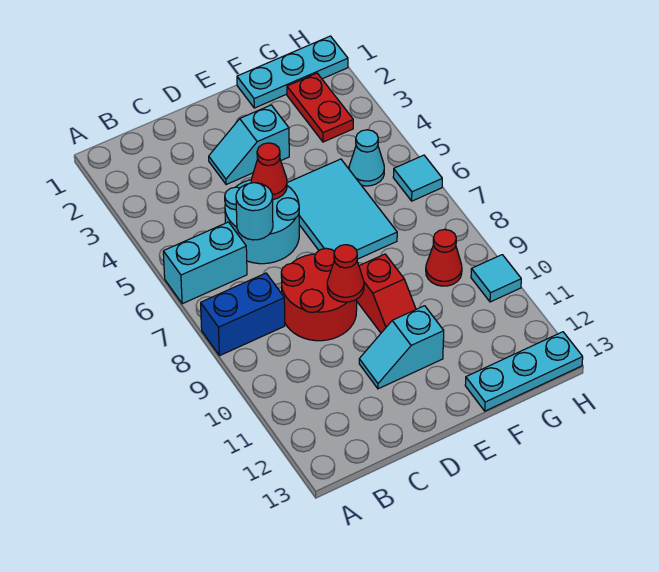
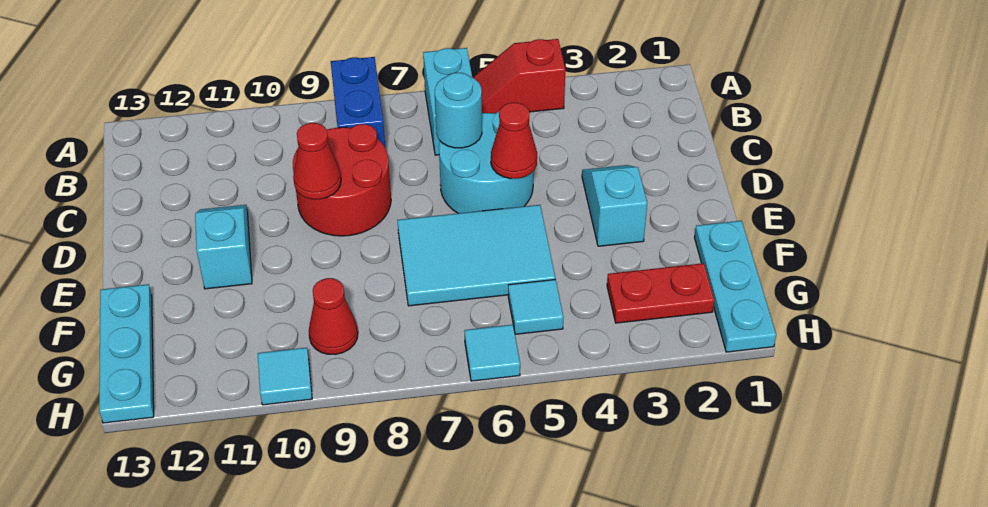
red 1x2 slope [357,254,416,333] -> red 1x2 slope moved to [473,39,565,113]
cyan 1x1 cone [349,130,384,186] -> cyan 1x1 tile [508,279,564,334]

